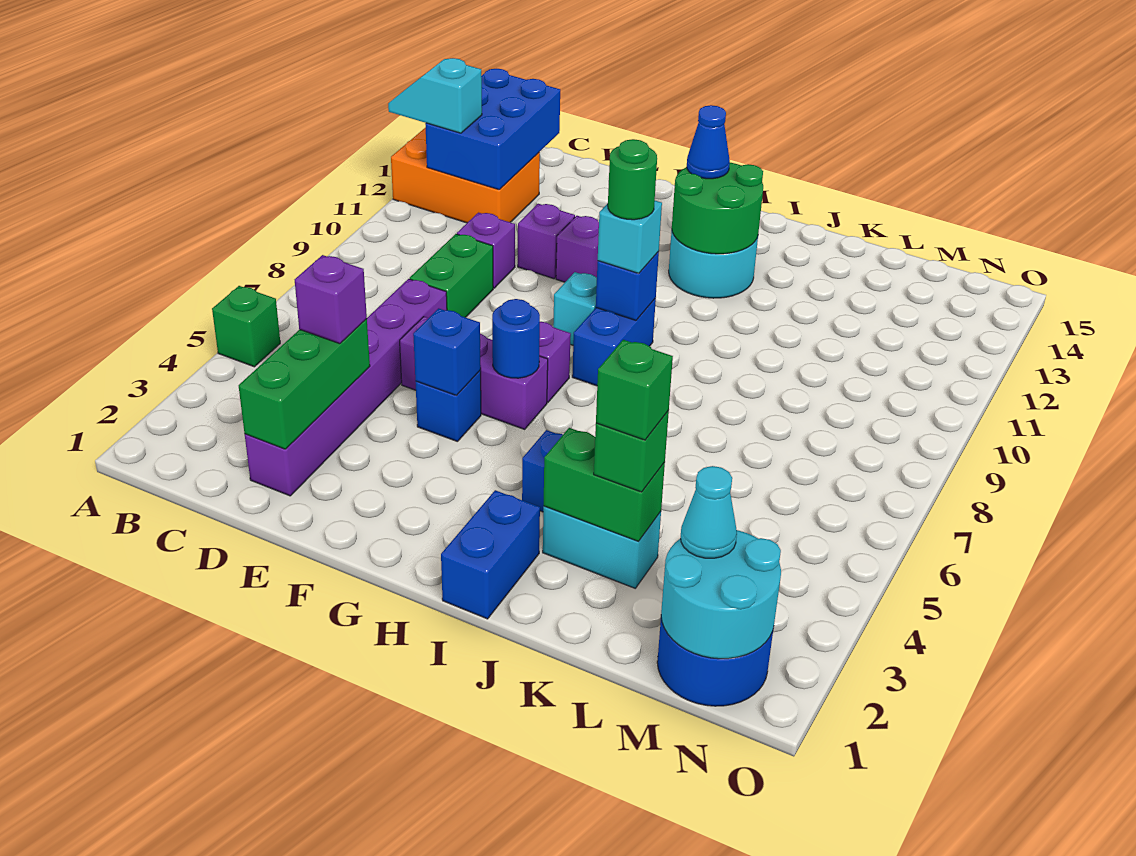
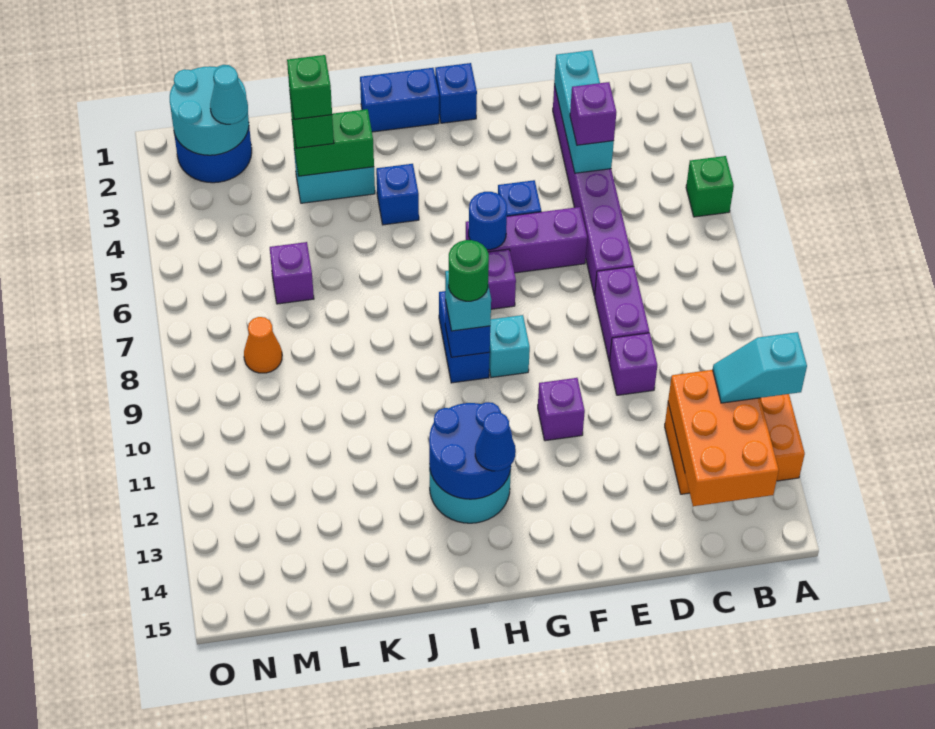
cyan 1x2 slope [388,58,482,133] -> cyan 1x2 slope turned to [713,332,807,403]
blue 2x3 brick [425,69,560,190] -> orange 2x3 brick [668,370,779,506]
green 1x3 brick [239,319,370,449] -> cyan 1x3 brick [554,50,614,173]
green 1x2 brick [410,234,493,317] -> purple 1x2 brick [594,266,649,362]
purple 1x1 brick [518,204,575,279] -> purple 1x1 brick moved to [270,242,314,304]
blue 1x1 brick [413,308,481,395] -> blue 1x1 brick moved to [435,63,477,123]
green 2x2 round brick [672,163,763,254] -> blue 2x2 round brick [429,402,512,499]
blue 1x2 brick [441,490,540,619] -> blue 1x2 brick turned to [360,68,439,132]
none -> orange 1x1 cone [244,317,282,373]

